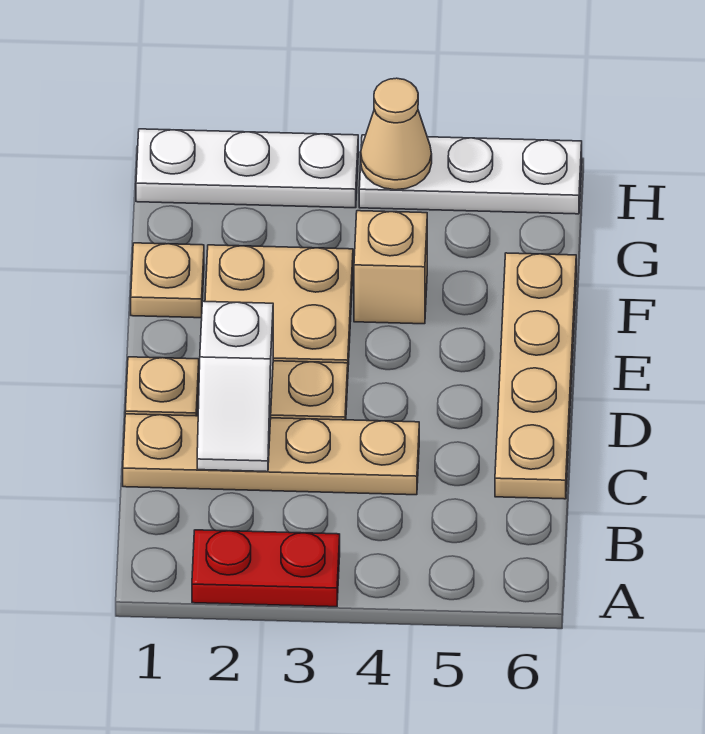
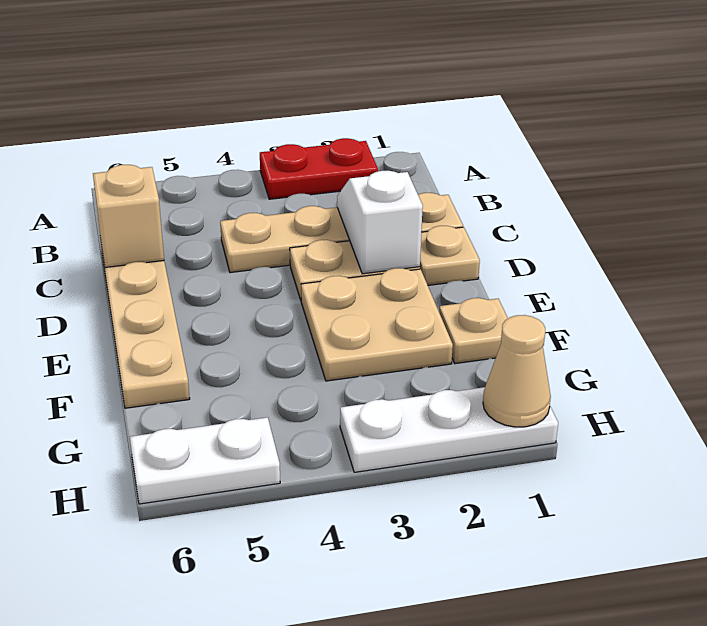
tan 1x1 brick [354,211,427,324] -> tan 1x1 brick moved to [93,165,164,267]
white 1x3 plate [359,135,582,214] -> white 1x2 plate [130,417,280,504]
tan 1x1 cone [361,78,432,190] -> tan 1x1 cone moved to [483,315,551,427]

